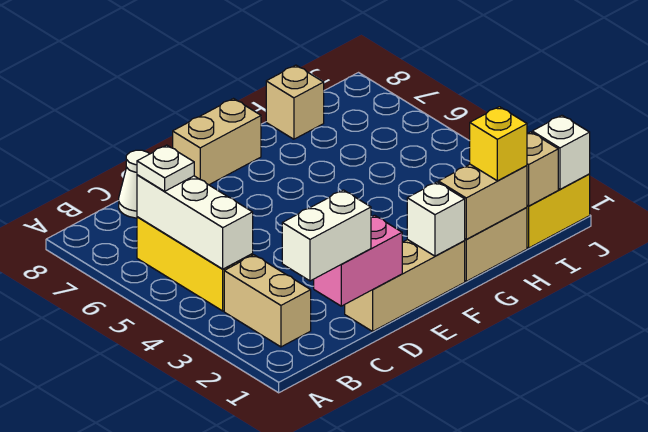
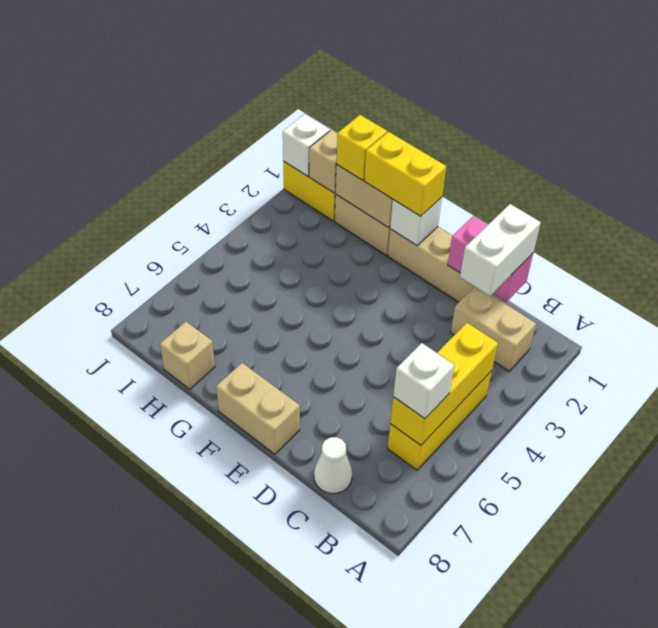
white 1x2 brick [282,190,371,281] -> white 1x2 brick turned to [460,204,541,296]
tan 1x2 brick [224,255,311,347] -> tan 1x2 brick turned to [451,287,536,371]
white 1x3 brick [137,175,253,269] -> yellow 1x3 brick [390,323,498,445]
white 1x1 plate [137,145,194,191] -> white 1x1 brick [393,343,454,419]
none -> yellow 1x2 brick [364,132,446,216]

